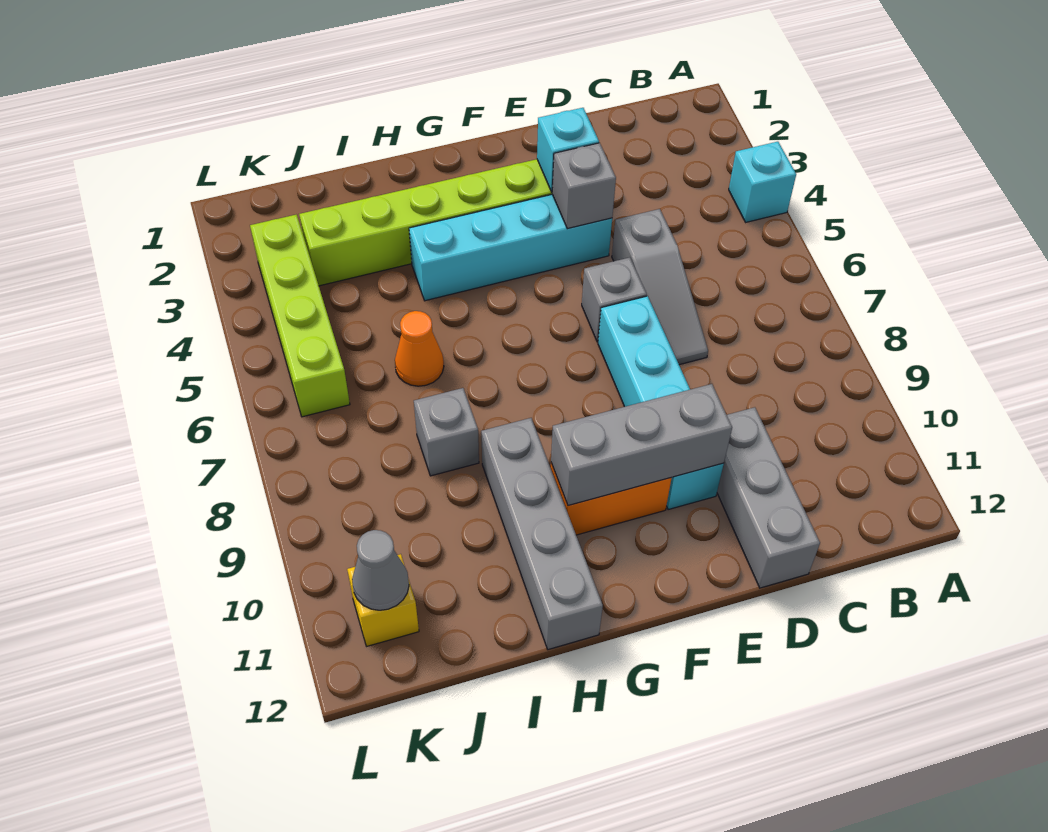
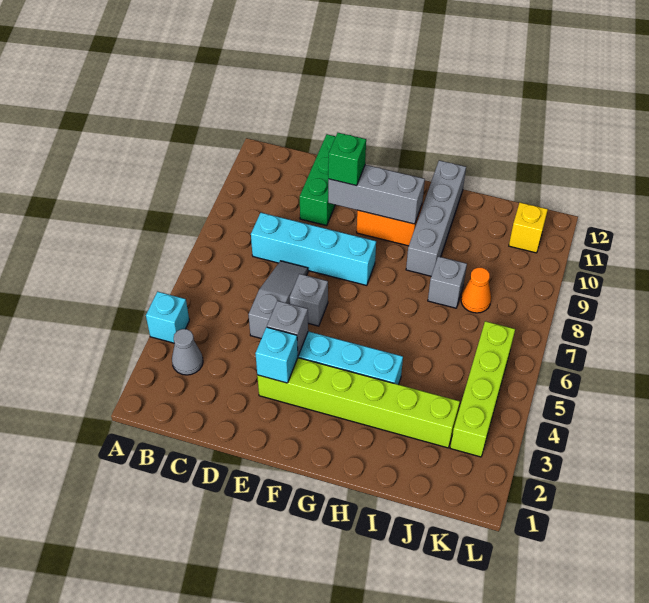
grey 1x3 brick [717,407,820,588] -> green 1x3 brick [300,134,336,226]
cyan 1x4 brick [598,296,724,510] -> cyan 1x4 brick turned to [251,213,376,286]
none -> green 1x1 brick [328,133,366,186]
orange 1x1 cone [395,311,444,386] -> orange 1x1 cone moved to [461,268,491,313]
grey 1x1 cone [352,530,409,610] -> grey 1x1 cone moved to [172,329,203,375]

